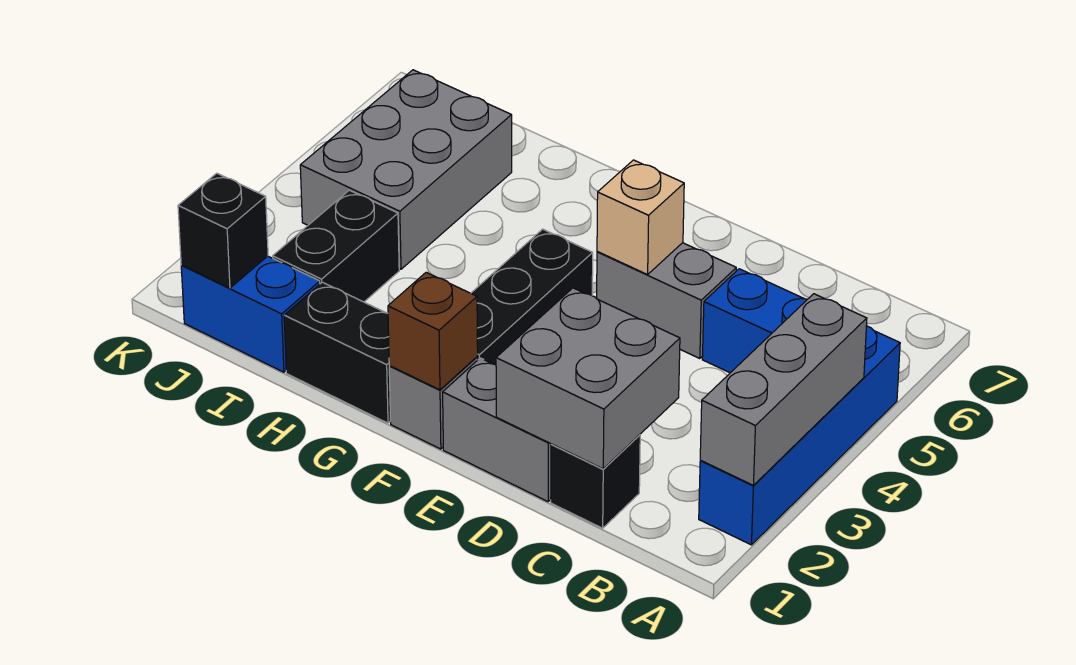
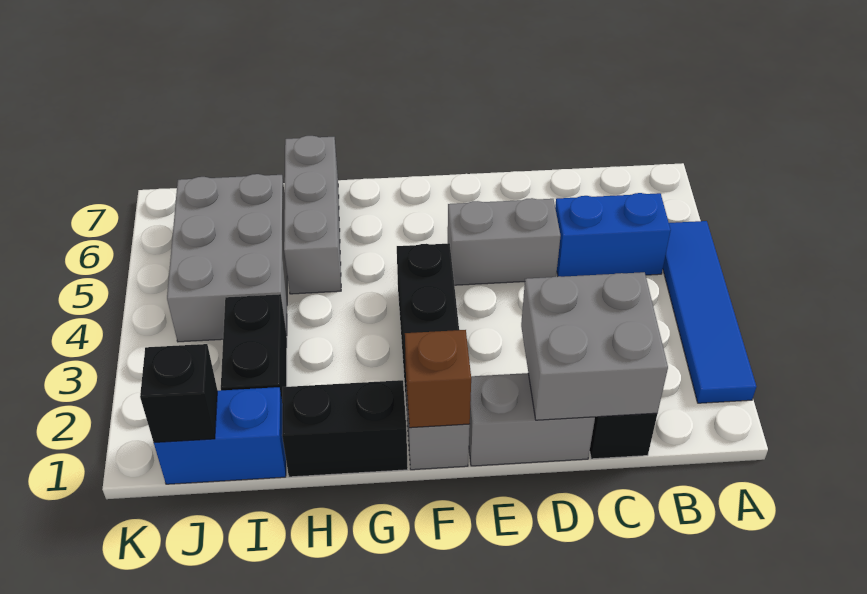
blue 1x4 brick [699,326,900,545] -> blue 1x4 tile [663,221,756,403]
grey 1x3 brick [700,294,867,485] -> grey 1x3 brick moved to [284,136,341,294]
tan 1x1 brick [597,160,684,275] -> none

